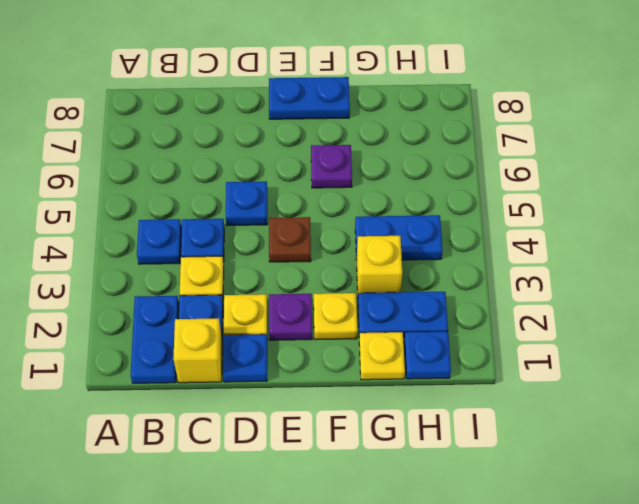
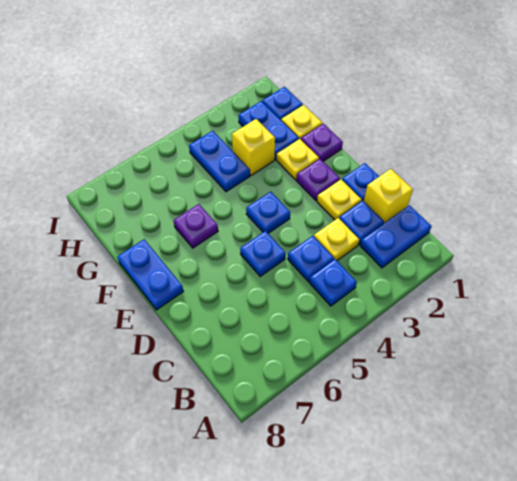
brown 1x1 plate [269,217,311,262] -> blue 1x1 plate [246,192,290,233]
none -> purple 1x1 plate [301,124,343,161]

